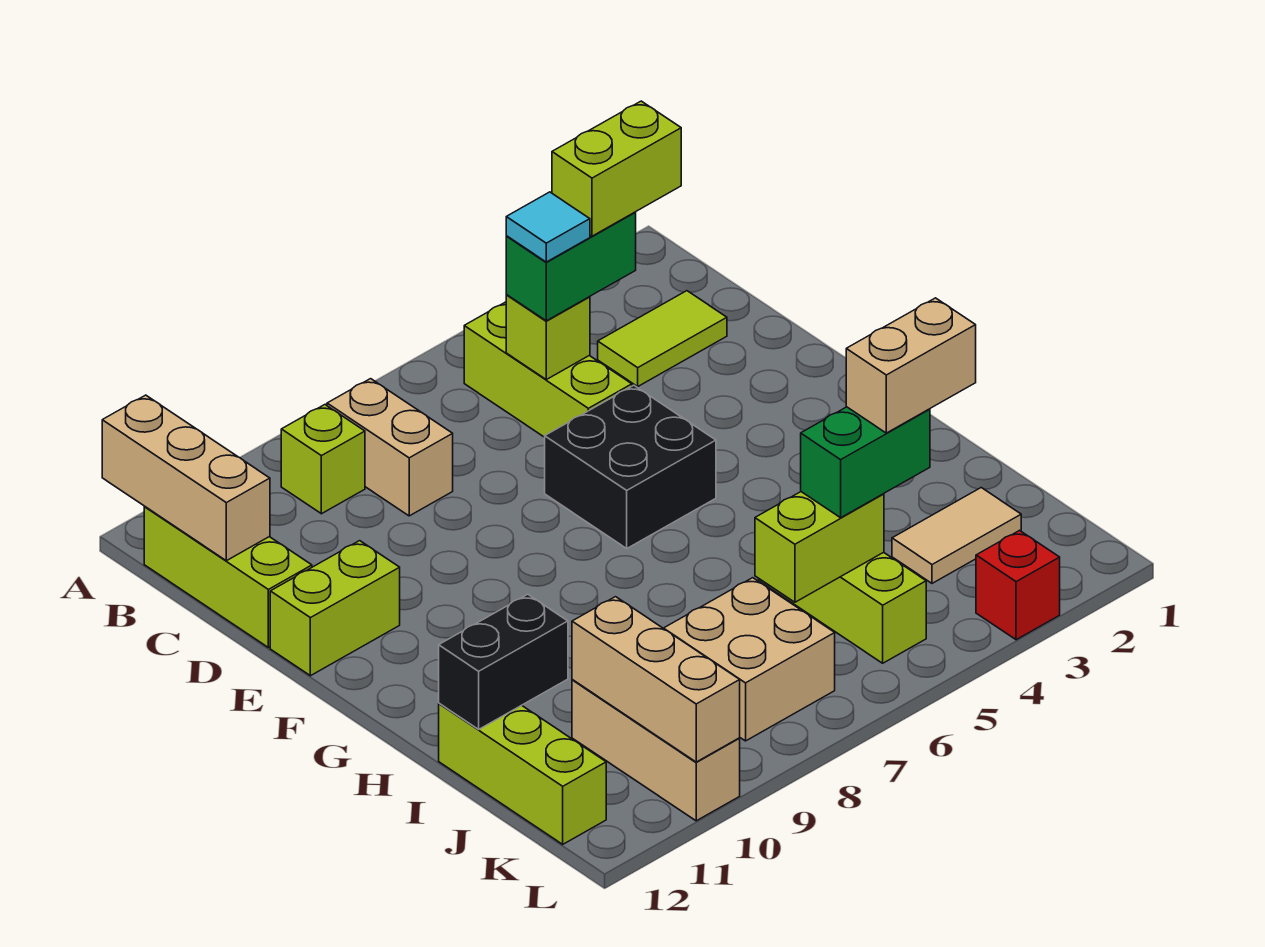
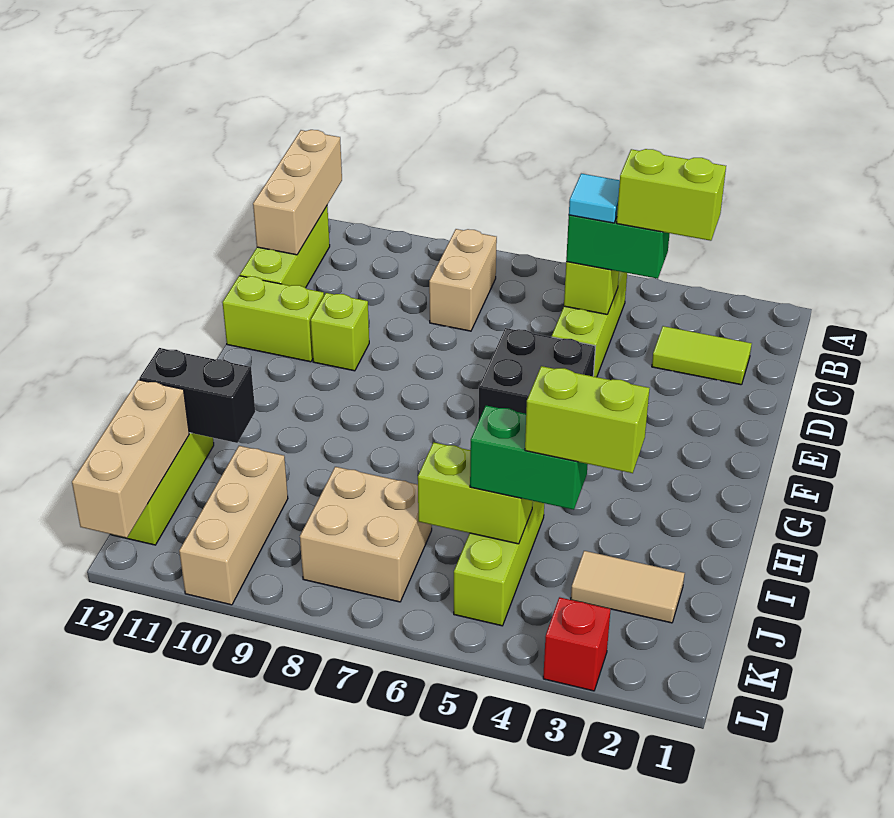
lime 1x1 brick [281,405,365,514] -> lime 1x1 brick moved to [311,293,369,371]
tan 1x2 brick [846,298,976,433] -> lime 1x2 brick [525,366,650,473]
tan 1x3 brick [572,597,740,762] -> tan 1x3 brick moved to [72,380,189,538]

